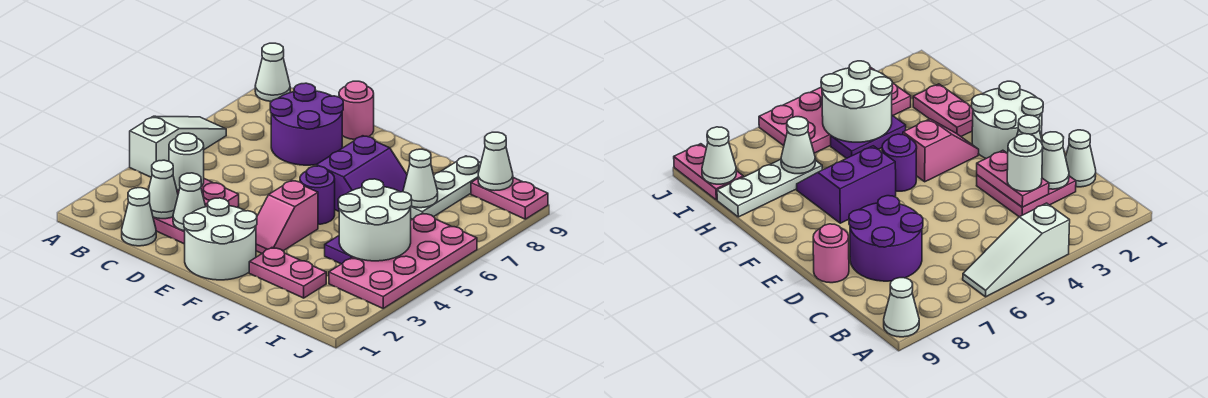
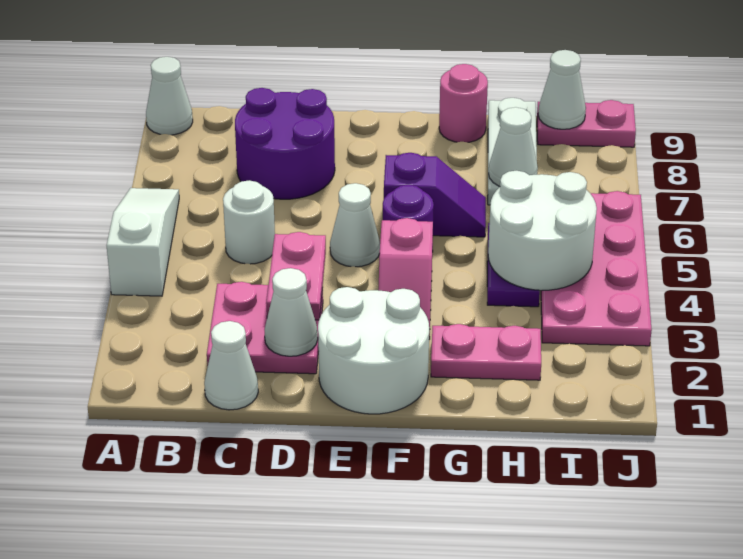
white 1x1 cone [148,160,178,219] -> white 1x1 cone moved to [330,183,380,267]
pink 1x2 plate [177,179,239,207] -> pink 1x2 plate turned to [266,232,326,320]
white 1x1 round brick [169,133,204,190] -> white 1x1 round brick moved to [223,180,275,264]
pink 1x1 round brick [339,81,374,139] -> pink 1x1 round brick moved to [439,64,488,142]
purple 2x2 slope [316,136,407,211] -> purple 1x2 slope [384,153,486,237]

